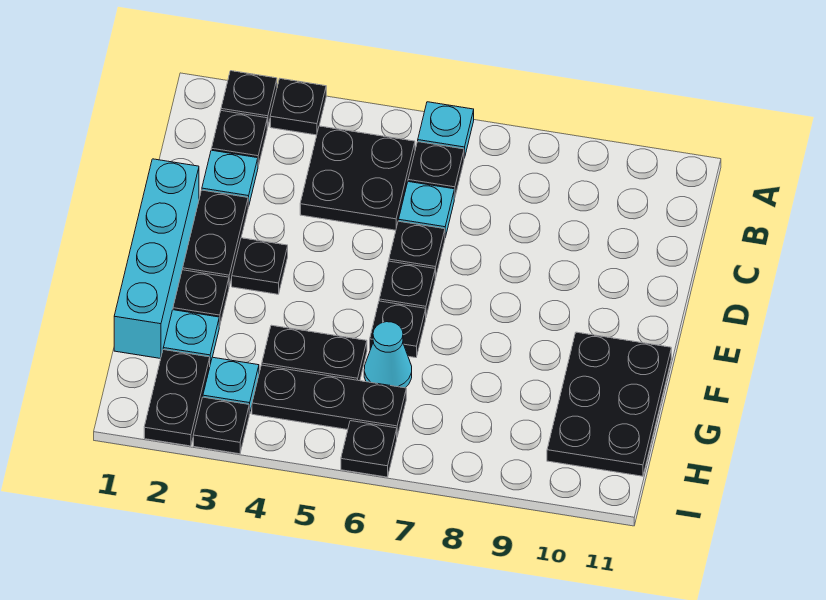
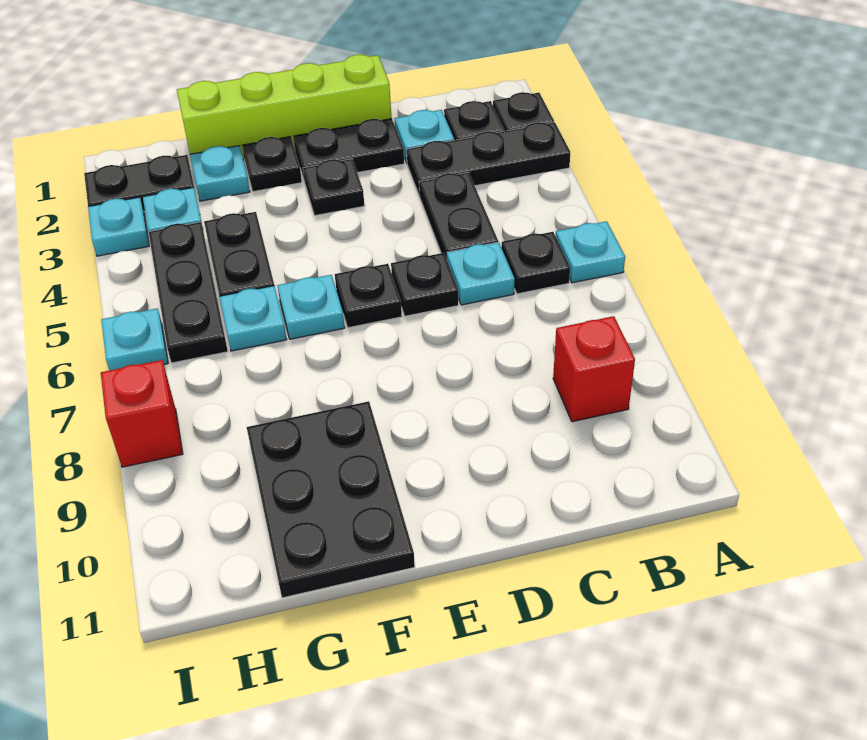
black 1x1 plate [270,79,326,135] -> black 1x3 plate [407,122,570,196]
black 2x2 plate [300,126,415,230] -> black 1x2 plate [419,172,498,259]
none -> red 1x1 brick [553,316,635,422]
cyan 1x4 brick [114,159,199,359] -> lime 1x4 brick [177,55,392,160]
black 1x1 plate [370,301,426,358] -> cyan 1x1 plate [277,275,345,339]
black 2x3 plate [547,332,671,476] -> black 2x3 plate turned to [247,401,415,598]
cyan 1x1 cone [364,322,412,388] -> cyan 1x1 plate [220,286,287,351]
black 1x1 plate [193,397,249,454] -> cyan 1x1 plate [88,197,149,256]
black 1x1 plate [341,421,397,477] -> cyan 1x1 plate [101,308,168,370]
none -> red 1x1 brick [101,360,183,467]

